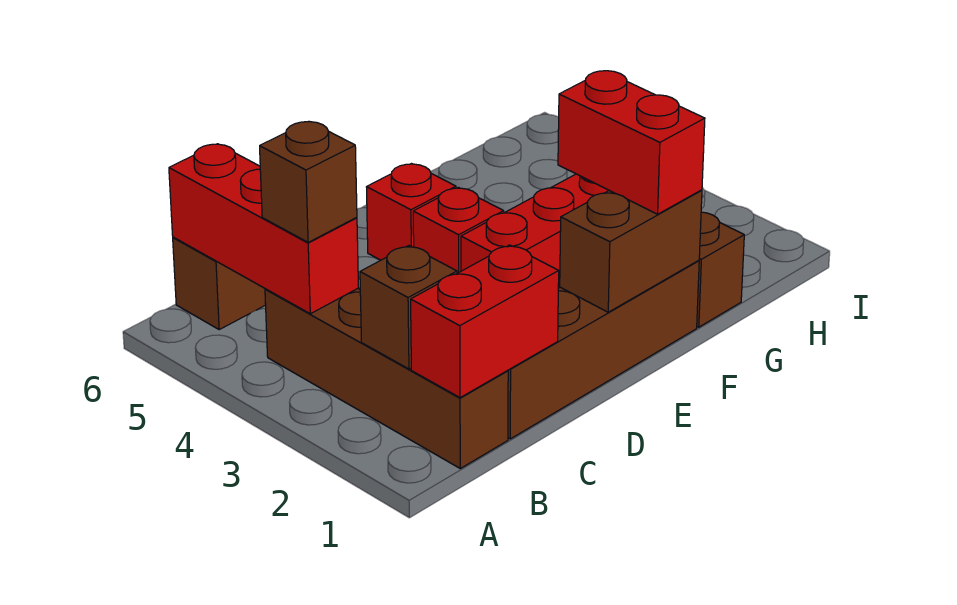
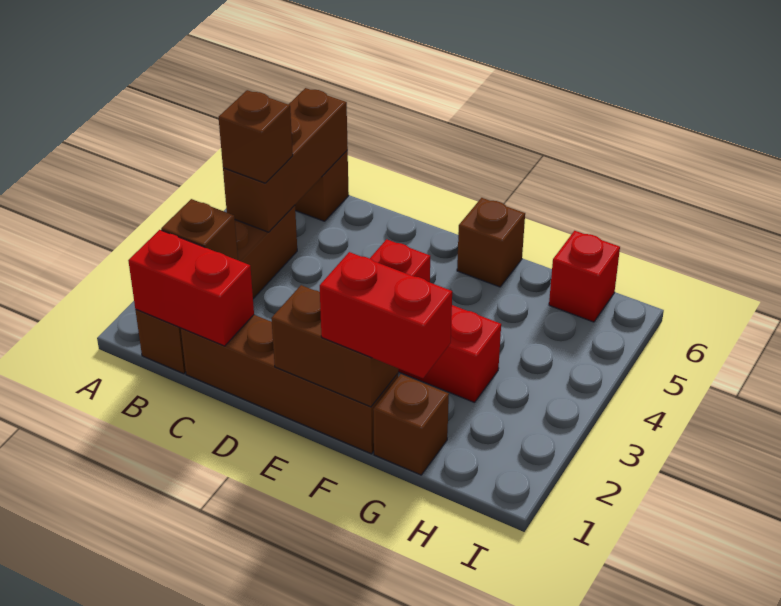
red 1x3 brick [169,144,358,314] -> brown 1x3 brick [223,88,348,232]
red 1x1 brick [367,164,456,260] -> red 1x1 brick moved to [549,231,620,322]
red 1x2 brick [558,71,705,214] -> red 1x2 brick turned to [320,252,452,378]
none -> brown 1x1 brick [457,198,525,287]

